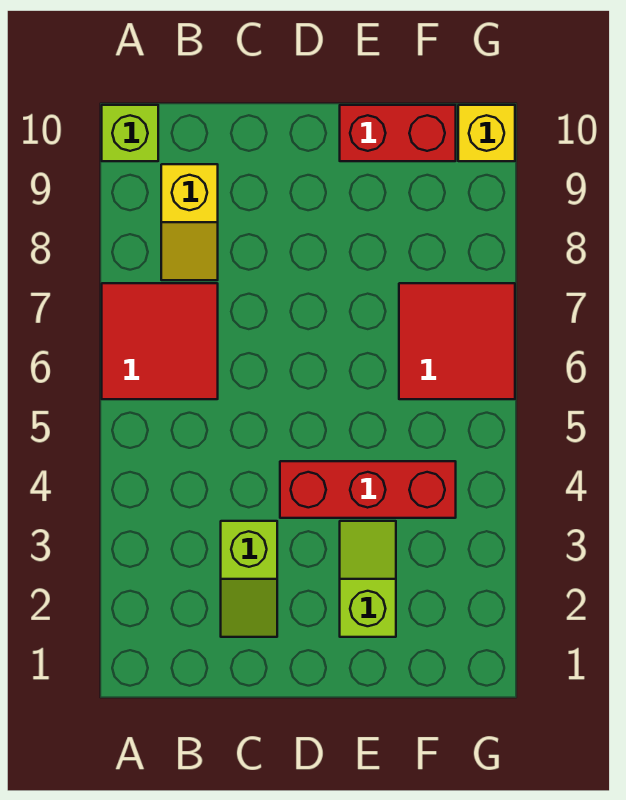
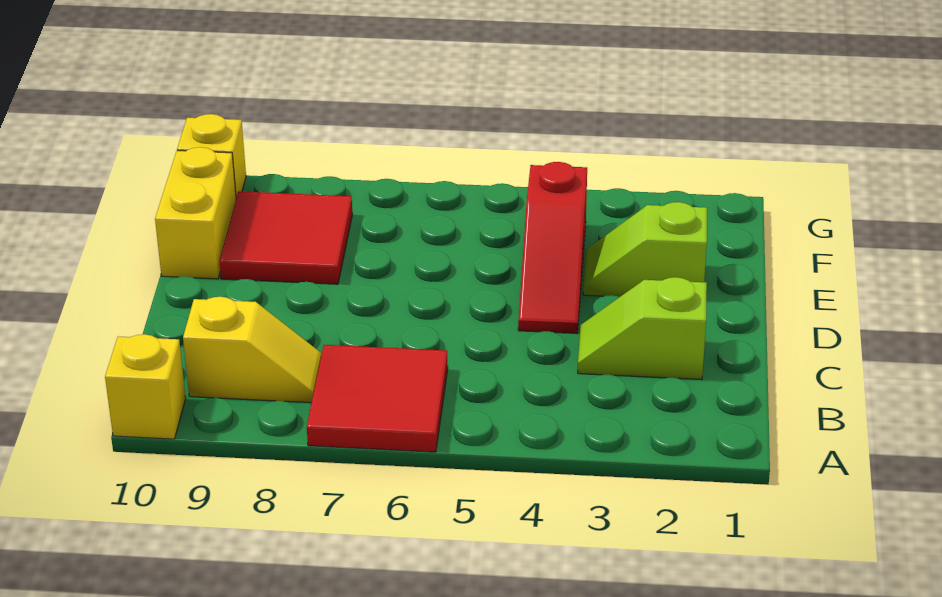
lime 1x1 brick [102,105,158,161] -> yellow 1x1 brick [105,334,186,439]
lime 1x2 slope [221,521,277,637] -> lime 1x2 slope turned to [578,277,707,379]
red 1x3 brick [280,461,456,518] -> red 1x3 slope [518,162,587,333]
red 1x2 brick [340,105,456,161] -> yellow 1x2 brick [155,147,236,279]
red 2x2 tile [399,283,515,399] -> red 2x2 tile moved to [219,191,352,284]

